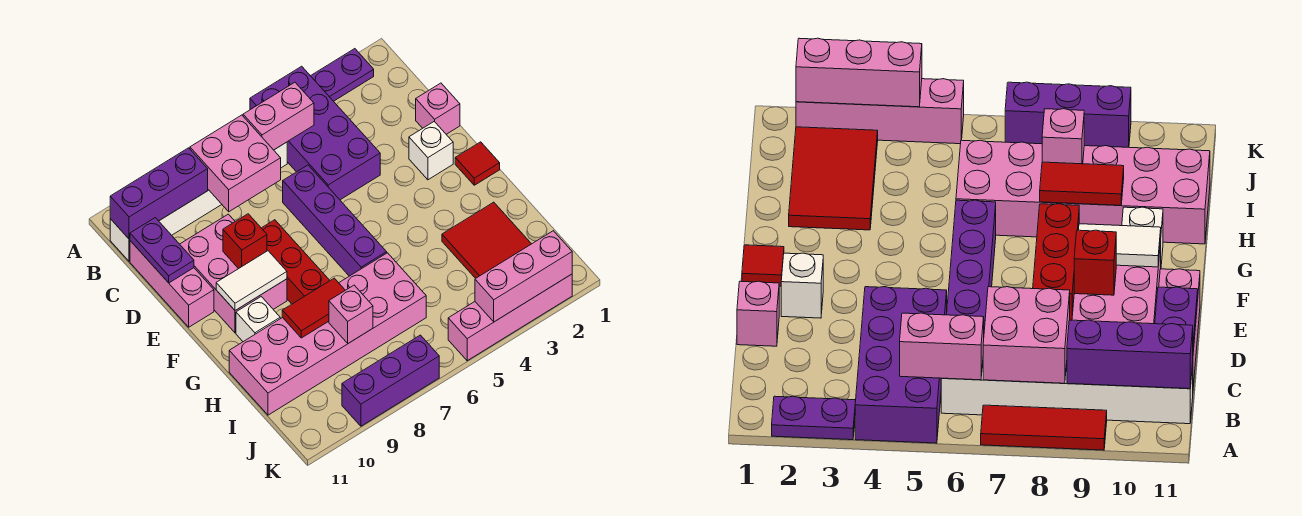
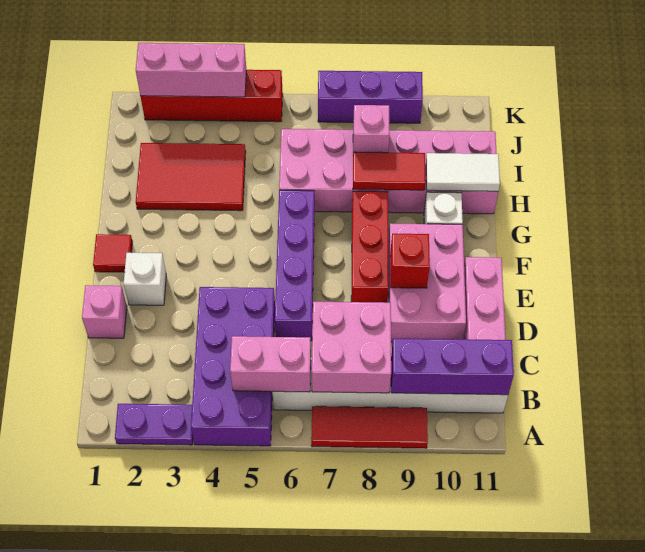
purple 1x2 plate [130,218,194,283] -> none
white 1x2 tile [216,251,287,311] -> white 1x2 tile moved to [426,153,500,191]
red 2x3 tile [442,202,531,279] -> red 2x3 tile turned to [136,143,246,211]
pink 1x4 brick [448,274,572,361] -> red 1x4 brick [140,70,283,122]

